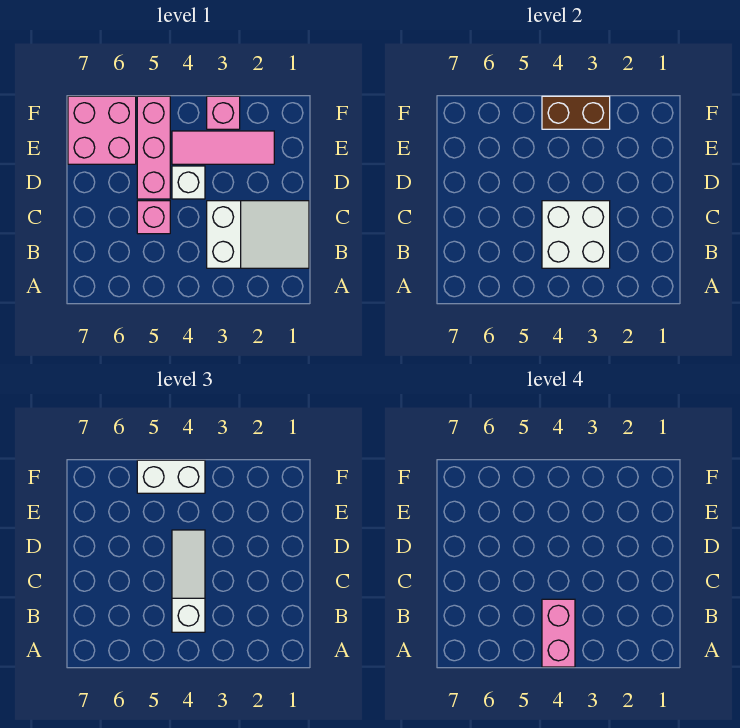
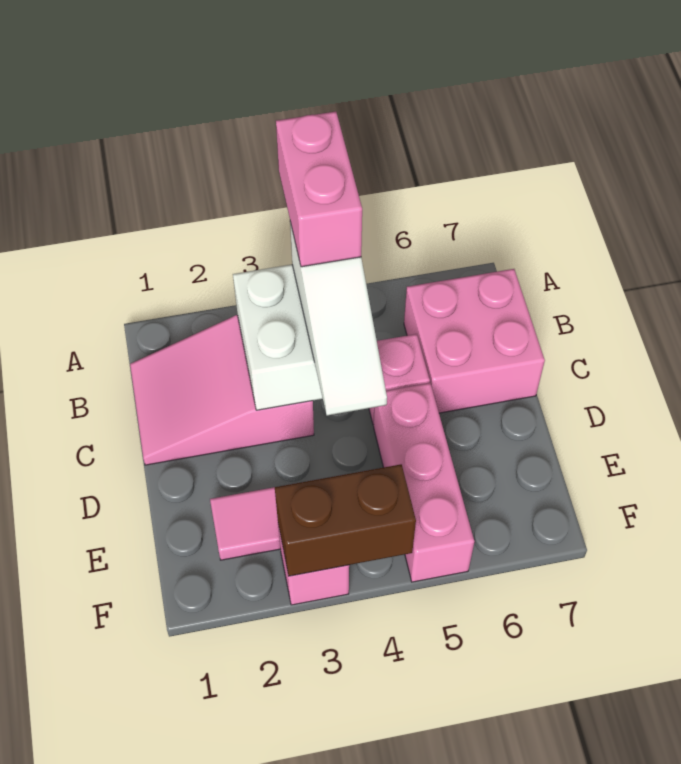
white 2x3 slope [207,201,309,268] -> pink 2x3 slope [130,315,314,465]
white 1x1 brick [172,166,205,199] -> none
pink 2x2 brick [68,96,136,164] -> pink 2x2 brick moved to [404,269,545,413]
white 1x2 brick [137,460,205,493] -> none

